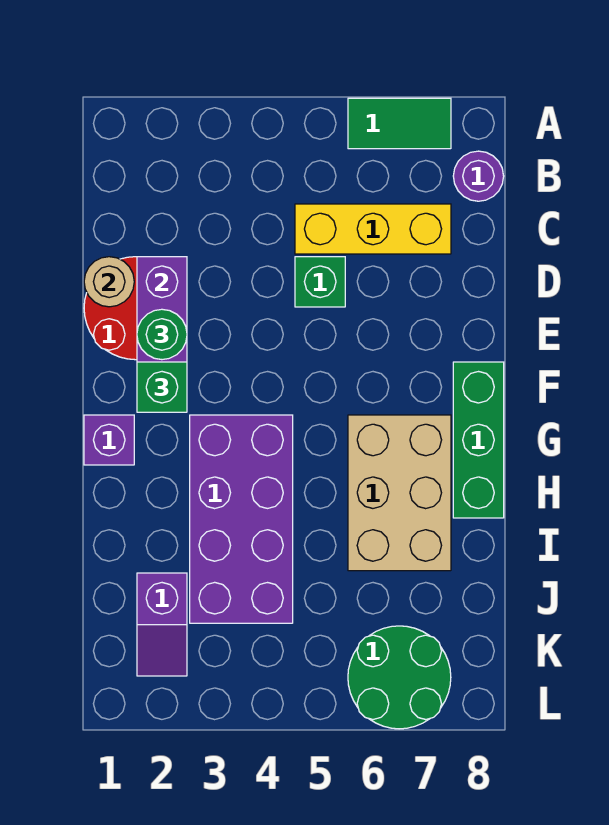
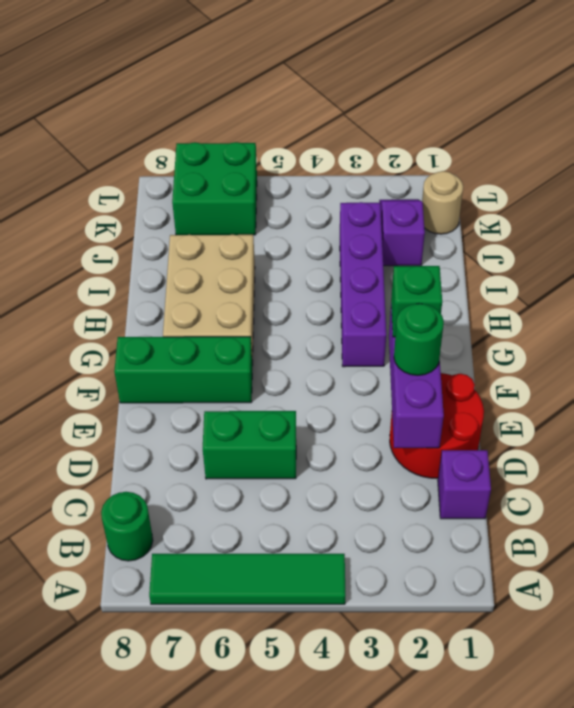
green 1x2 tile [348,98,451,149] -> green 1x4 tile [149,554,345,604]
purple 1x1 round brick [453,151,504,201] -> green 1x1 round brick [101,492,153,561]
yellow 1x3 brick [295,204,451,254] -> none
tan 1x1 round brick [84,257,134,307] -> tan 1x1 round brick moved to [422,171,463,234]
green 1x1 brick [295,257,345,307] -> green 1x2 brick [203,411,296,479]
green 1x3 brick [453,362,504,518] -> green 1x3 brick turned to [114,337,252,403]
purple 1x1 brick [84,415,134,465] -> purple 1x1 brick moved to [438,450,491,519]
purple 2x4 brick [190,415,293,623] -> purple 1x4 brick [340,202,386,367]
green 2x2 round brick [348,626,451,729] -> green 2x2 brick [172,142,257,235]

